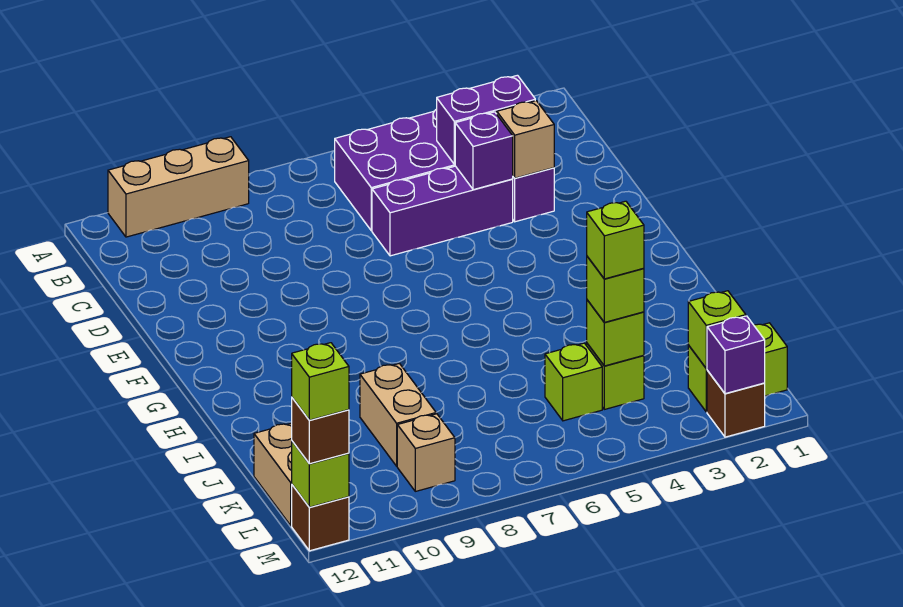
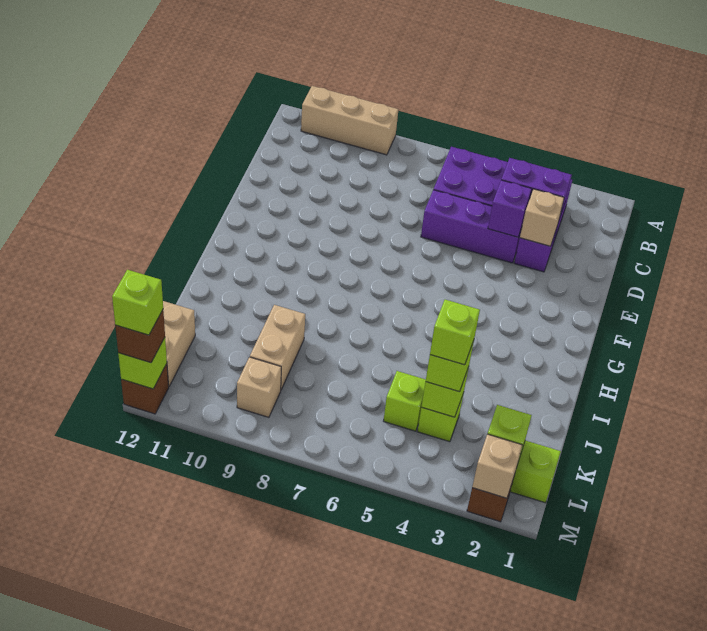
purple 1x1 brick [707,316,765,394] -> tan 1x1 brick [472,434,522,498]

